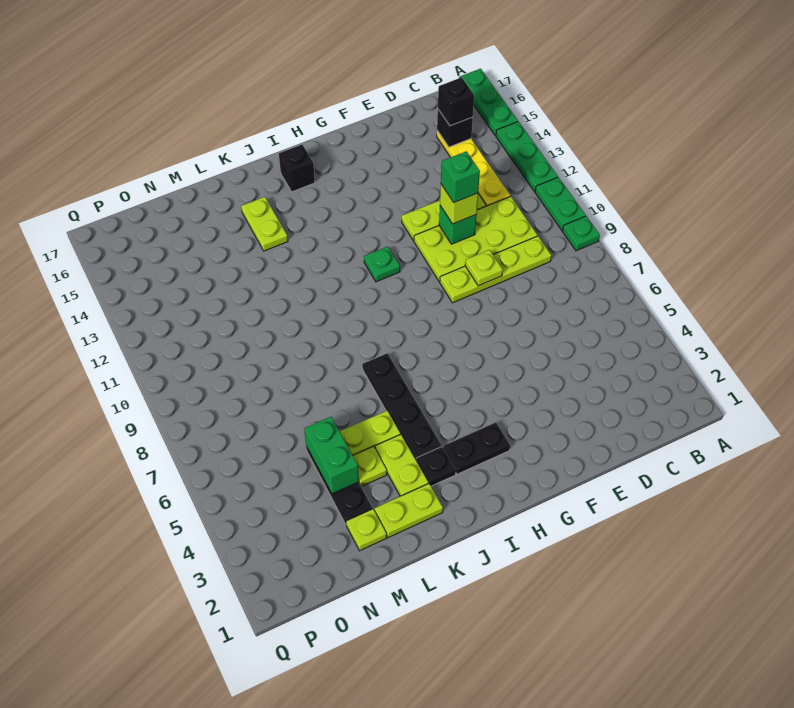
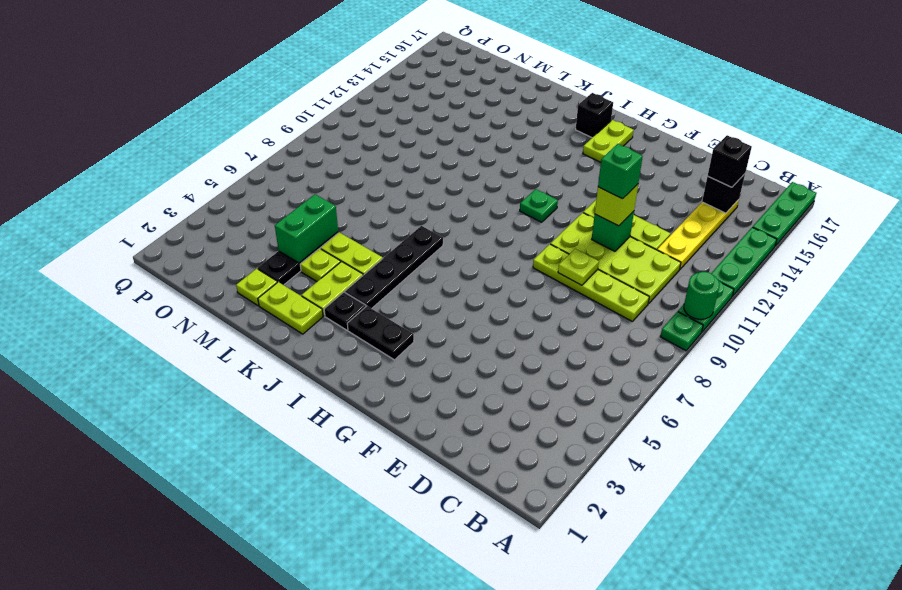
none -> green 1x1 round brick [684,272,720,319]
lime 1x2 plate [241,197,288,251] -> lime 1x2 plate moved to [583,120,634,162]

